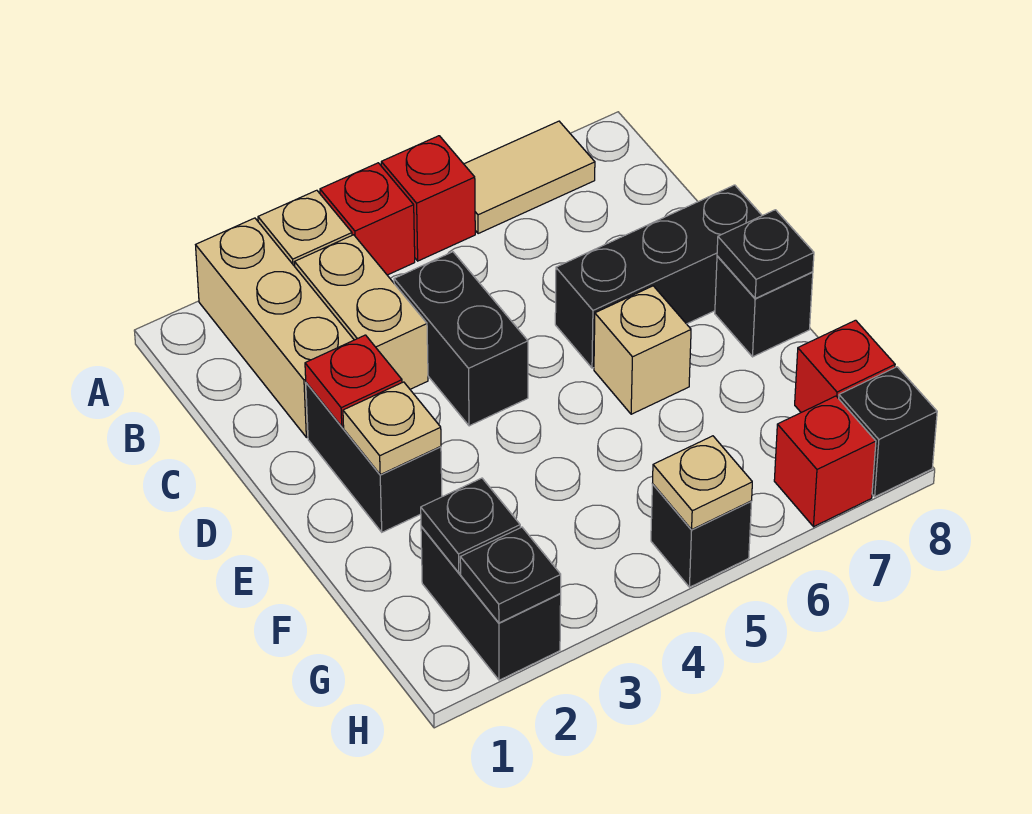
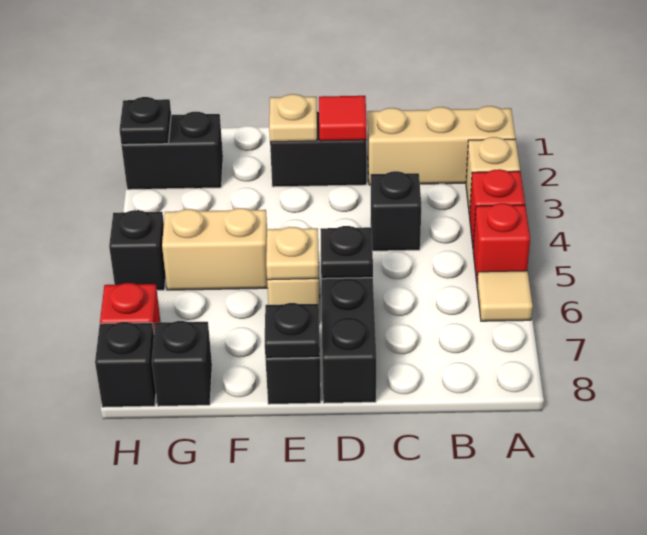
tan 1x2 tile [464,121,595,234] -> tan 1x1 tile [477,271,533,321]
tan 1x2 brick [295,235,428,389] -> tan 1x2 brick moved to [162,208,268,290]
black 1x2 brick [394,252,528,426] -> black 1x1 brick [371,171,421,251]
red 1x1 plate [305,335,402,427] -> red 1x1 tile [319,96,367,141]
black 1x1 plate [421,478,520,573] -> black 1x1 plate moved to [320,226,373,279]
red 1x1 brick [795,320,895,412] -> black 1x1 brick [152,321,212,406]
tan 1x1 plate [653,436,752,529] -> tan 1x1 plate moved to [266,227,319,280]

